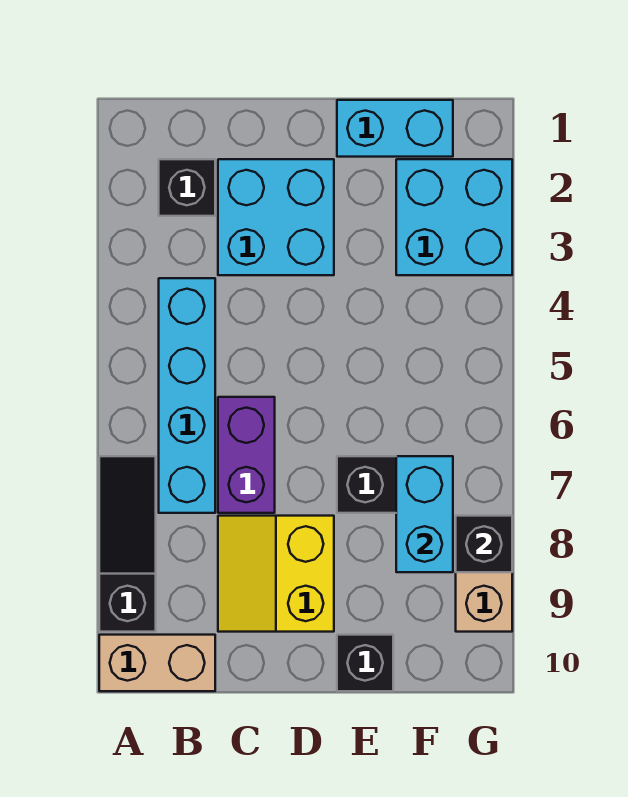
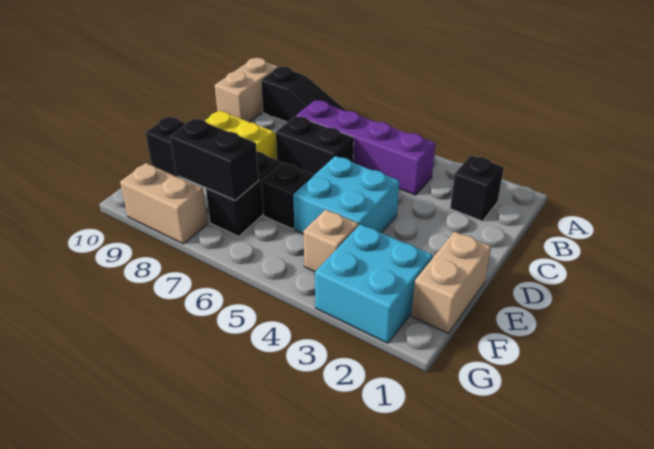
cyan 1x4 brick [159,278,215,513] -> purple 1x4 brick [296,100,436,195]
cyan 2x2 brick [218,159,334,275] -> cyan 2x2 brick moved to [293,156,400,234]
purple 1x2 brick [218,397,275,513] -> black 1x2 brick [276,116,354,176]
cyan 1x2 brick [337,100,453,157] -> tan 1x2 brick [411,231,491,333]
none -> tan 1x1 brick [303,210,359,272]
cyan 1x2 brick [396,456,453,572] -> black 1x2 brick [170,119,259,200]
black 1x1 brick [456,516,512,572] -> black 1x1 brick moved to [261,163,313,229]

